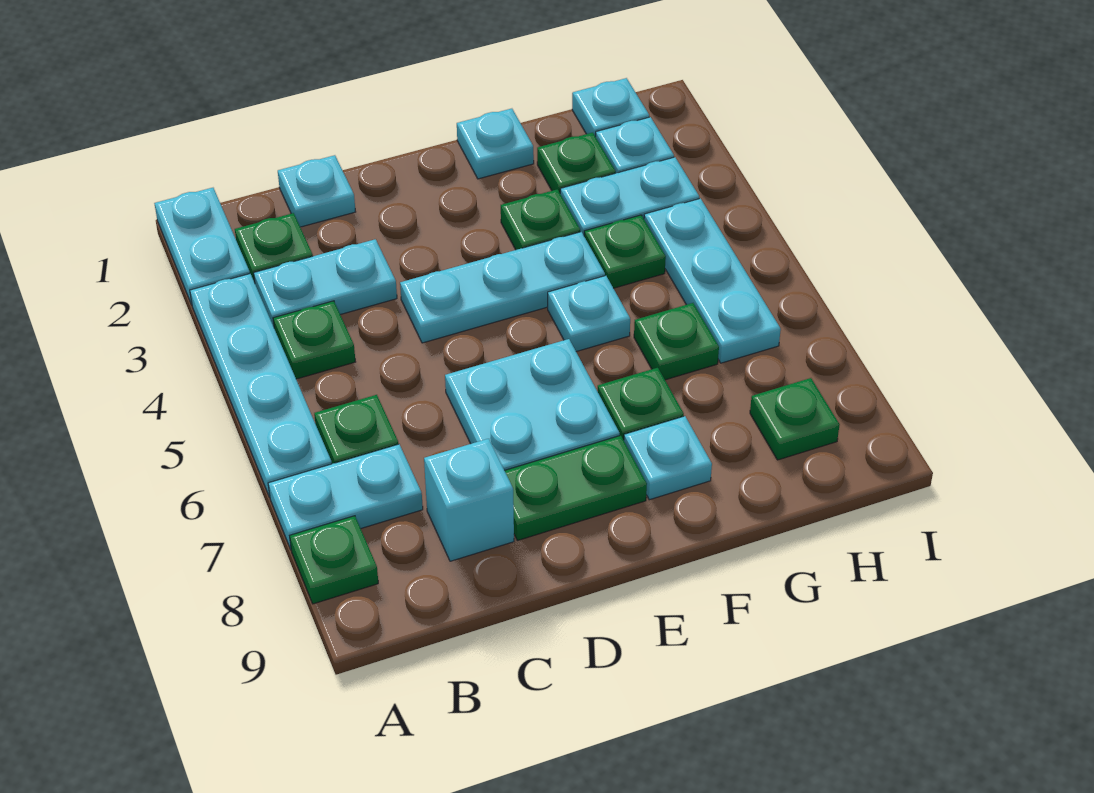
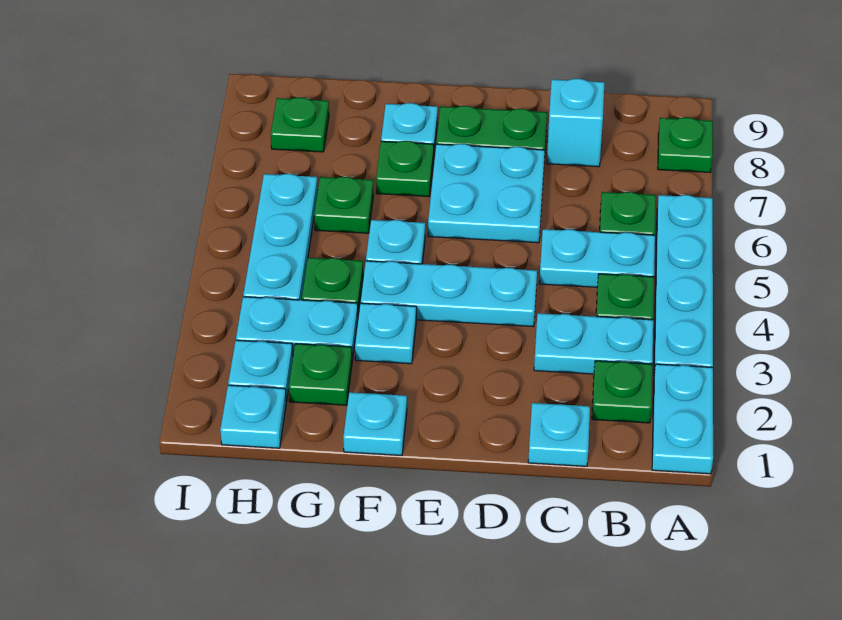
cyan 1x2 plate [268,444,423,549] -> cyan 1x2 plate moved to [539,229,655,287]
green 1x1 plate [501,189,580,250] -> cyan 1x1 plate [355,303,416,364]

